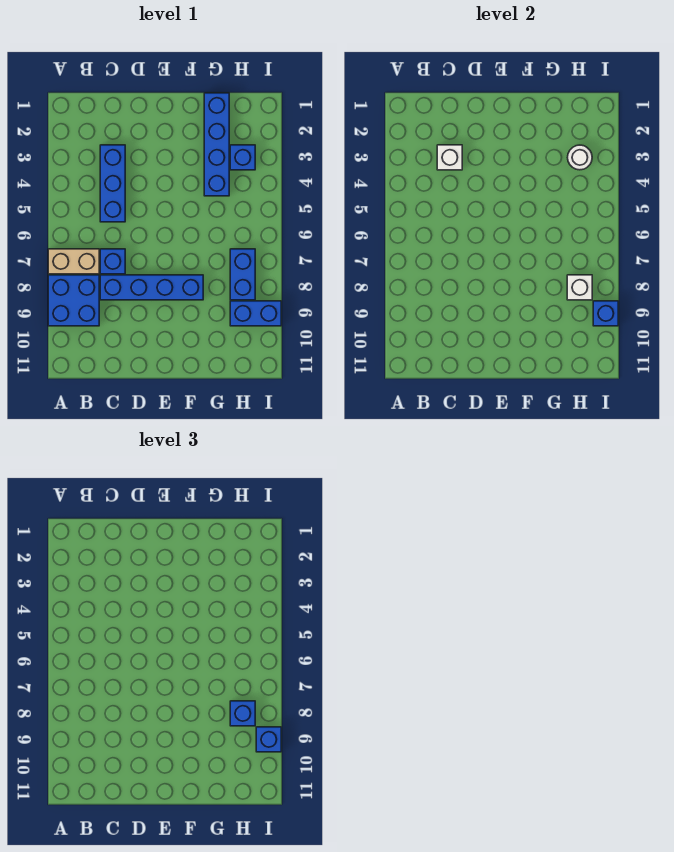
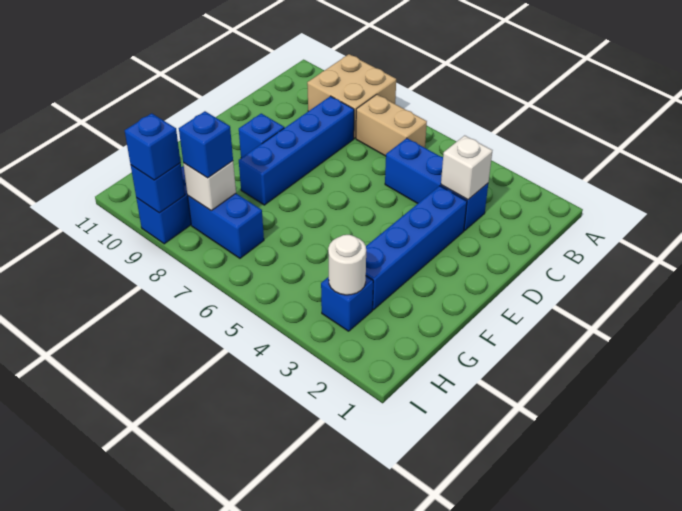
tan 1x2 brick [48,249,99,274] -> tan 1x2 brick turned to [356,94,427,156]
blue 2x2 brick [48,275,99,326] -> tan 2x2 brick [307,54,396,138]
blue 1x1 brick [100,249,125,274] -> blue 1x1 brick moved to [239,114,284,158]
blue 1x4 brick [204,93,229,196] -> blue 1x4 brick turned to [366,186,467,310]

